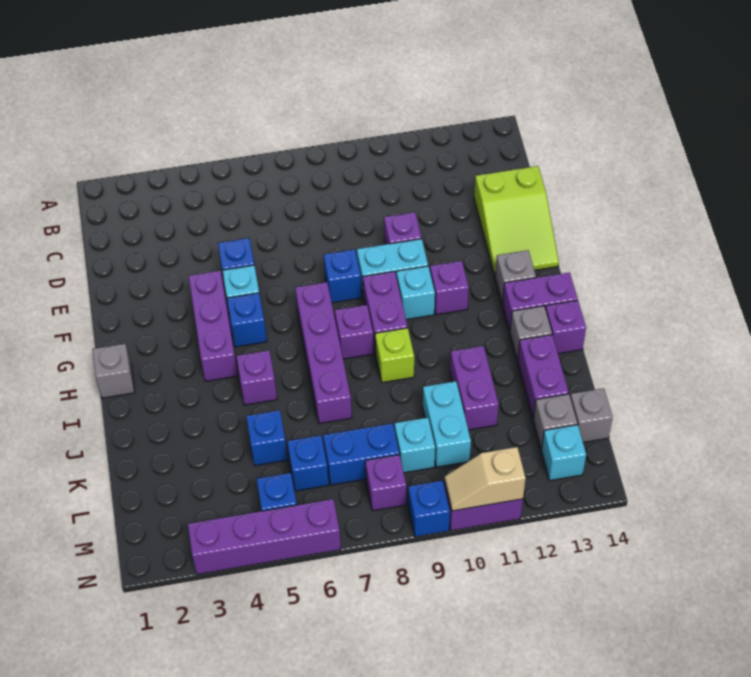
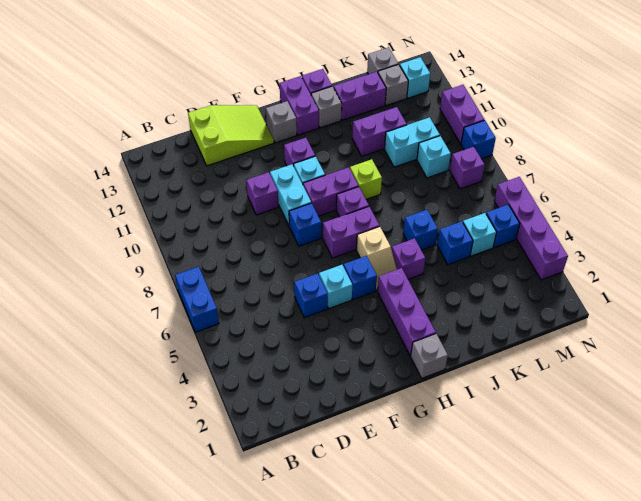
purple 1x3 brick [189,271,238,381] -> purple 1x3 brick turned to [378,268,436,356]
purple 1x4 brick [295,282,352,424] -> purple 1x2 brick [323,207,379,258]
none -> cyan 1x1 brick [463,213,497,256]
blue 1x1 brick [287,435,329,491] -> blue 1x1 brick moved to [403,210,438,250]
blue 1x2 brick [323,423,399,485] -> blue 1x2 brick moved to [175,267,219,332]
tan 1x2 slope [445,447,526,511] -> tan 1x2 slope moved to [357,226,397,291]

